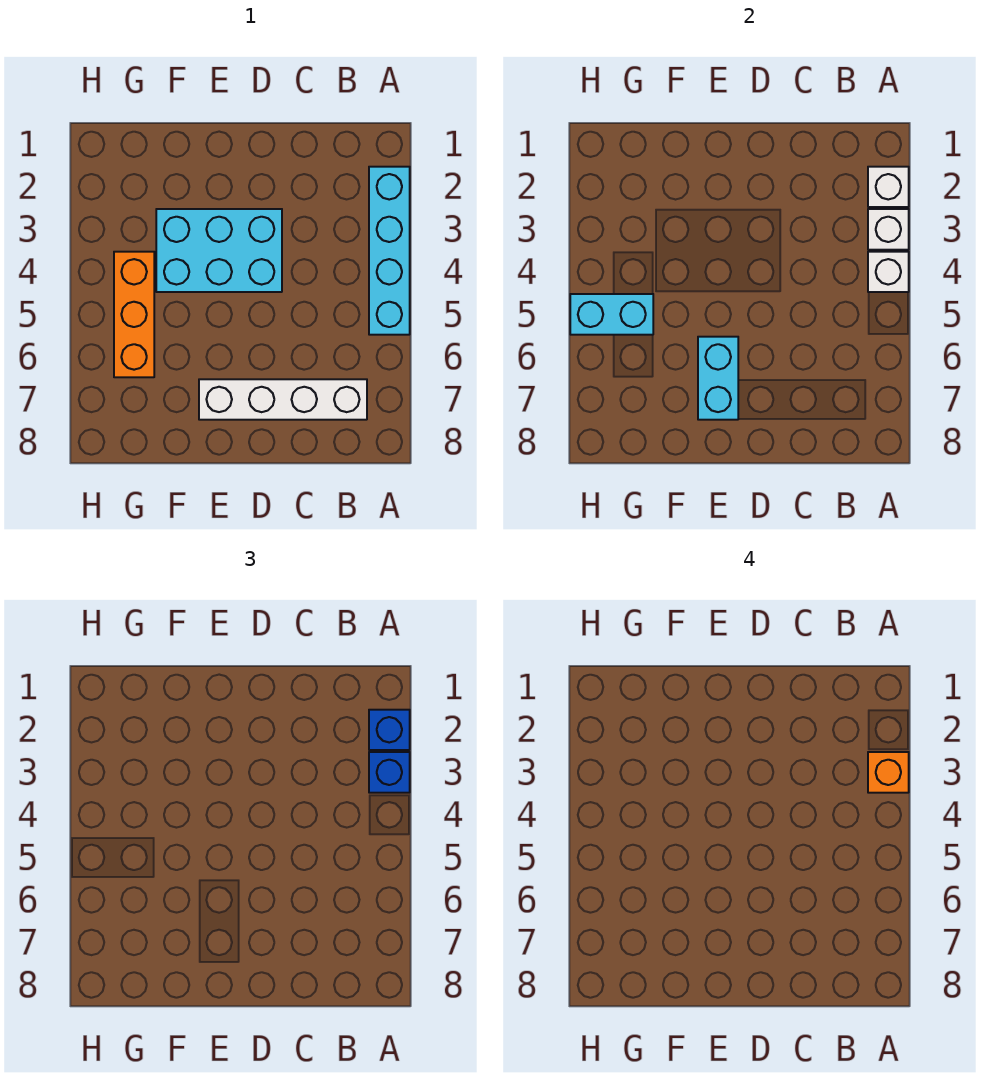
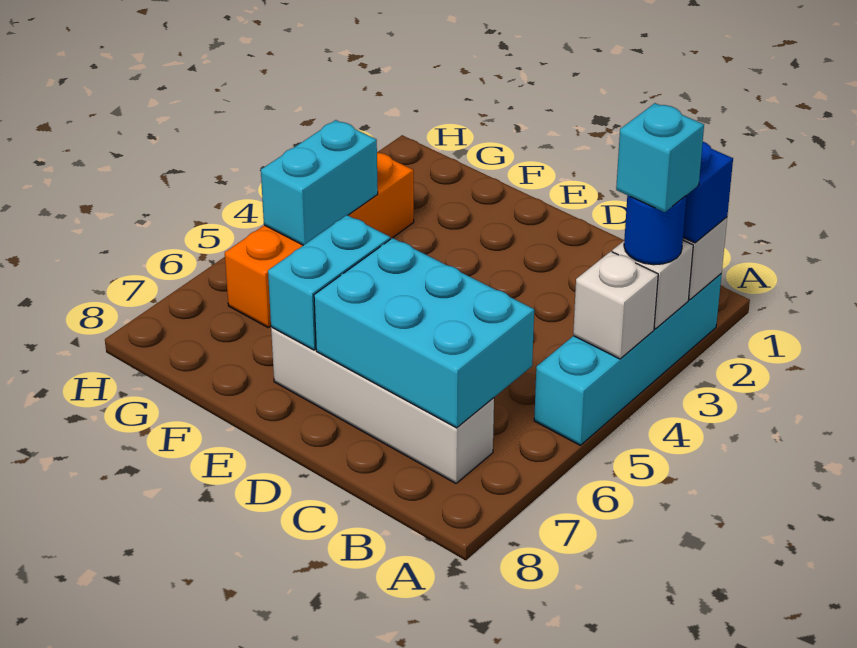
blue 1x1 brick [369,752,410,793] -> blue 1x1 round brick [624,195,687,265]
orange 1x1 brick [868,752,909,793] -> cyan 1x1 brick [616,103,704,212]
cyan 2x3 brick [156,209,282,292] -> cyan 2x3 brick moved to [314,238,534,428]
orange 1x3 brick [114,252,154,377] -> orange 1x4 brick [225,153,414,327]
cyan 1x2 brick [570,294,653,335] -> cyan 1x2 brick turned to [261,120,378,245]

